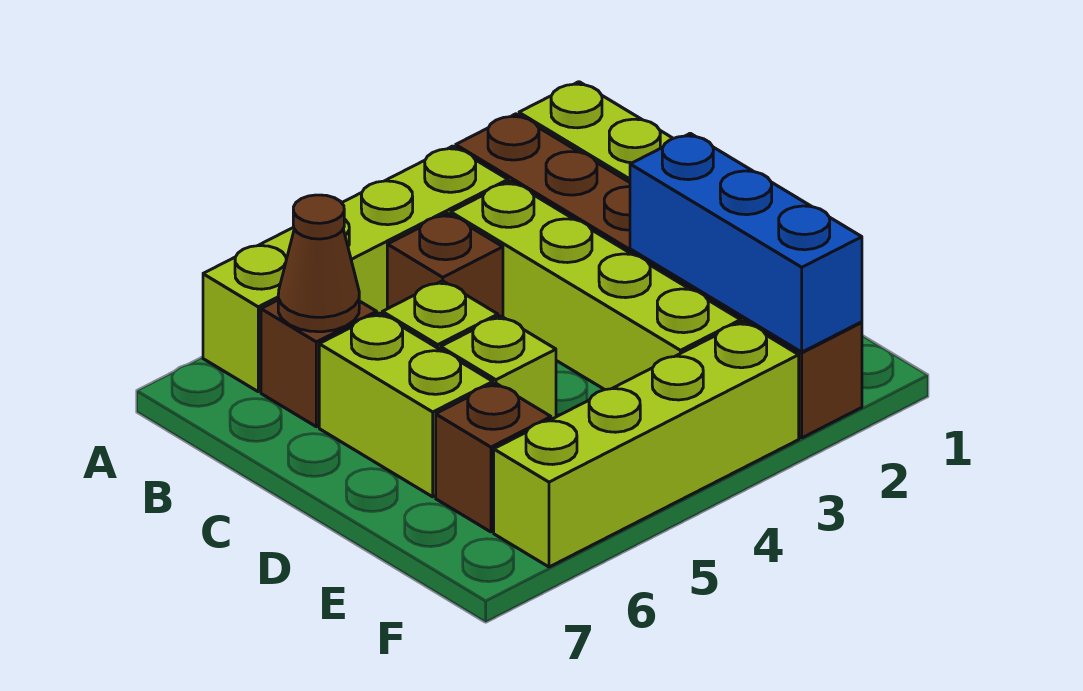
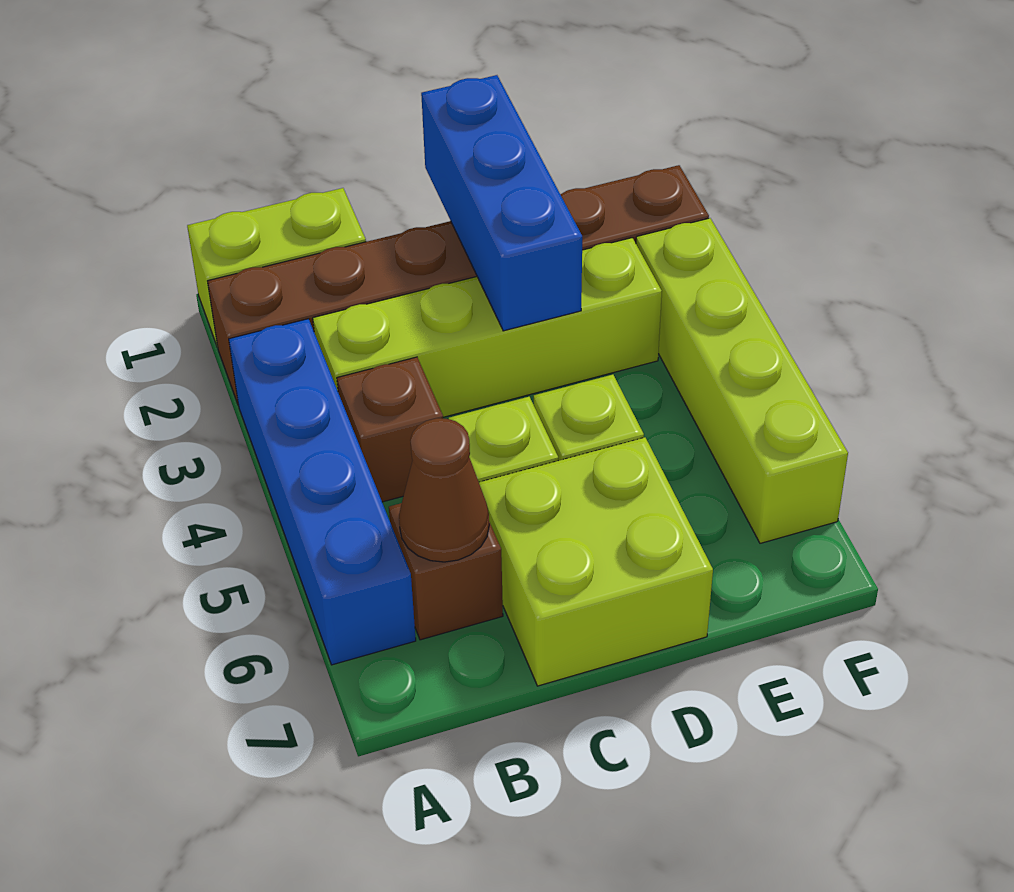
lime 1x4 brick [203,146,508,392] -> blue 1x4 brick [229,319,416,665]
lime 1x2 brick [319,313,493,497] -> lime 2x2 brick [479,437,713,686]
blue 1x3 brick [630,133,862,352] -> blue 1x3 brick turned to [421,75,582,331]
brown 1x1 brick [436,383,551,532] -> none

